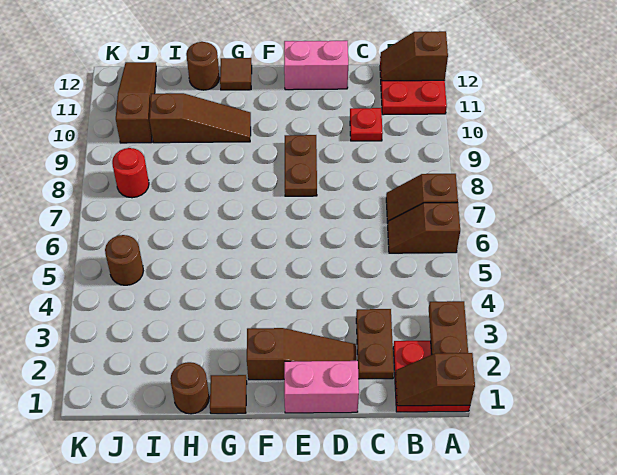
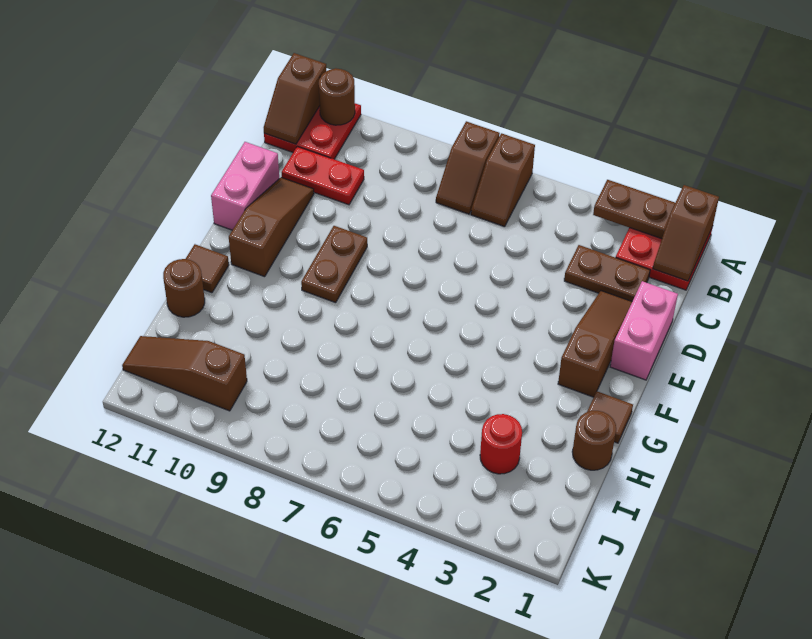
red 1x1 plate [350,108,383,141] -> red 1x2 plate [282,147,364,205]
brown 1x2 plate [285,135,317,196] -> brown 1x2 plate turned to [301,226,367,303]
brown 1x3 slope [149,93,251,143] -> brown 1x3 slope moved to [229,177,314,277]
brown 1x1 round brick [105,235,143,285] -> brown 1x1 round brick moved to [319,68,355,125]
red 1x1 round brick [112,148,149,198] -> red 1x1 round brick moved to [480,414,522,474]

